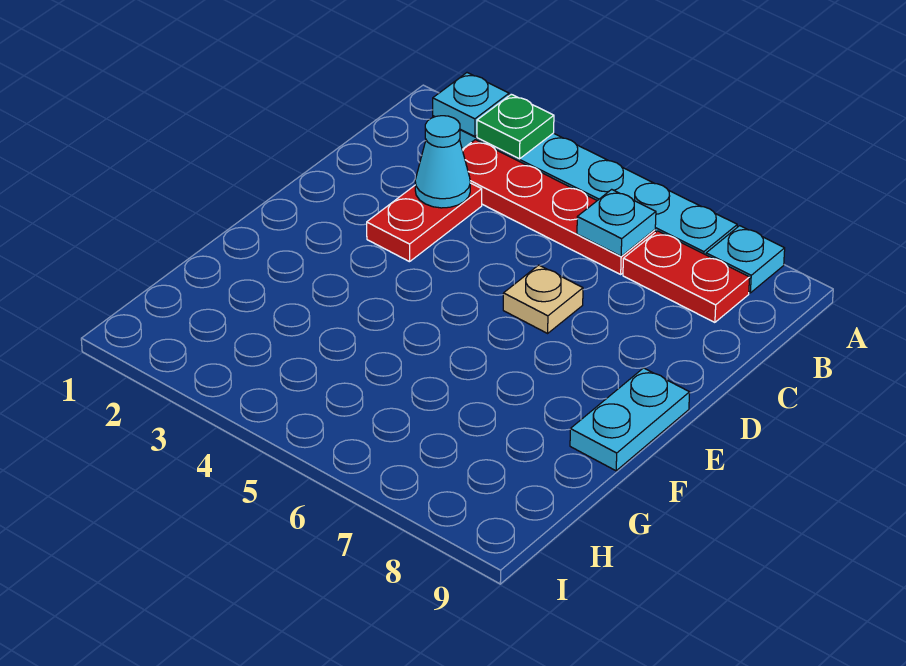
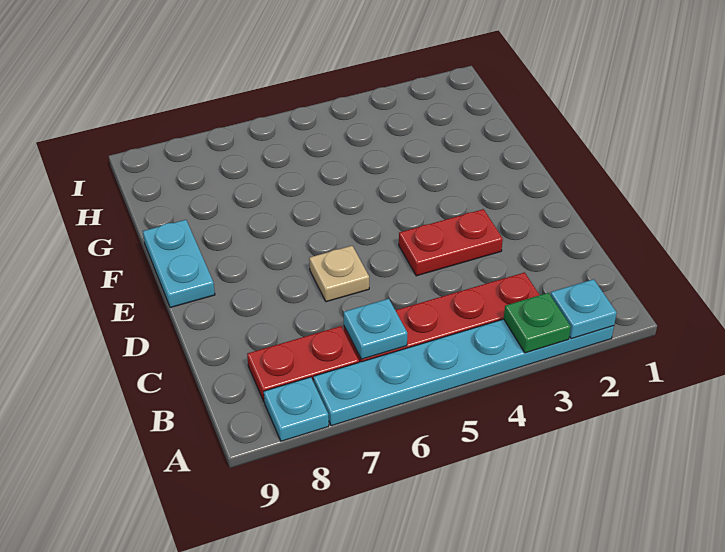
red 1x2 plate [367,183,482,262] -> red 1x2 plate turned to [399,209,503,276]
cyan 1x1 cone [415,116,470,208] -> none

